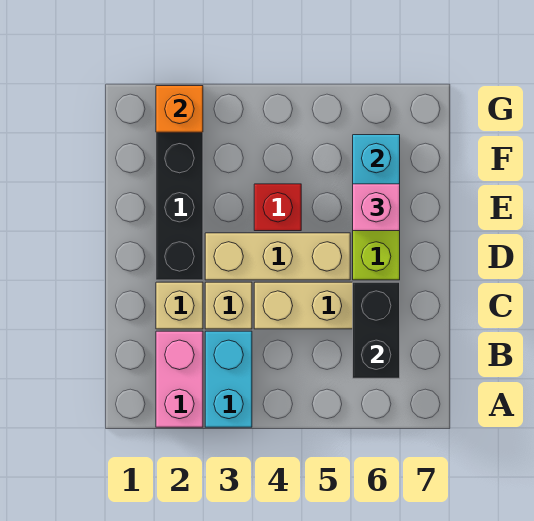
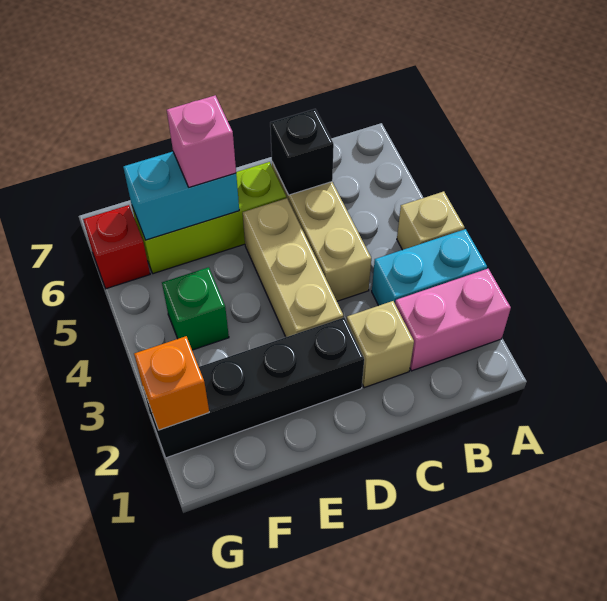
black 1x2 brick [353,282,400,378] -> black 1x1 brick [270,109,334,195]
tan 1x1 brick [205,282,252,329] -> tan 1x1 brick moved to [397,191,465,250]
red 1x1 brick [254,184,301,231] -> red 1x1 brick moved to [83,205,150,289]
none -> green 1x1 brick [162,267,229,350]

